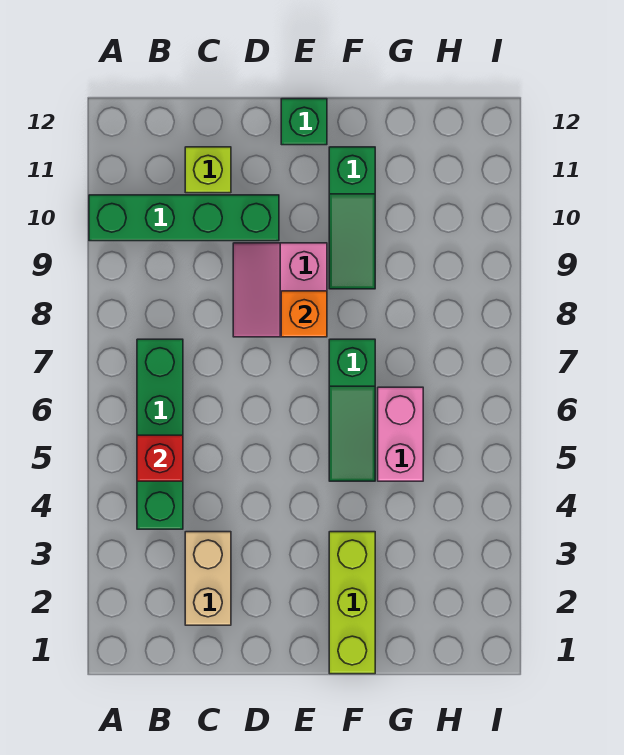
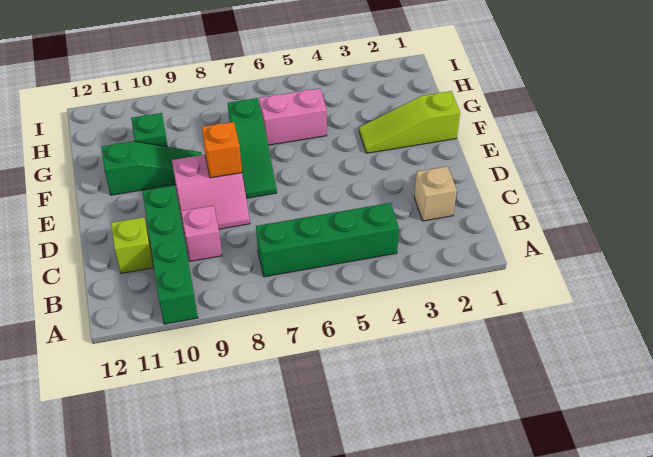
red 1x1 brick [137,435,183,481] -> none
tan 1x2 brick [185,532,231,625] -> tan 1x1 brick [414,166,457,221]
none -> pink 1x1 brick [181,205,222,261]
green 1x1 brick [281,99,327,145] -> green 1x1 brick moved to [131,113,168,147]
lime 1x3 brick [329,532,375,674] -> lime 1x3 slope [359,91,460,153]
green 1x3 slope [329,339,375,481] -> green 1x3 slope turned to [228,98,277,198]

